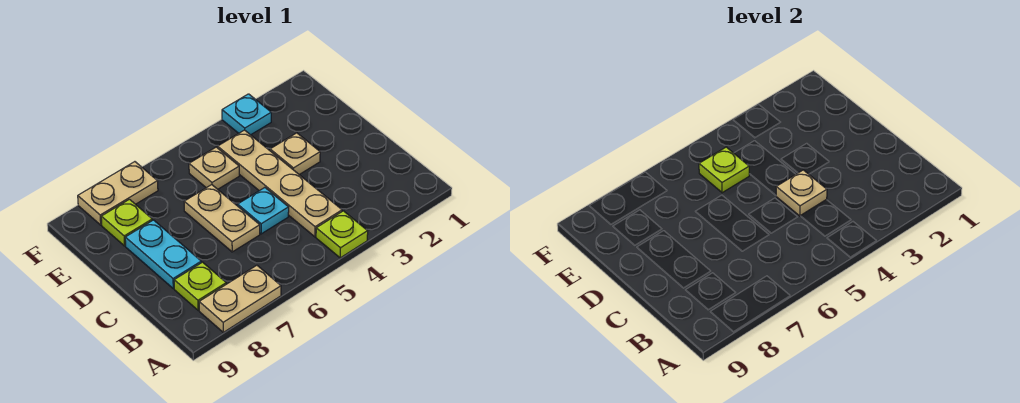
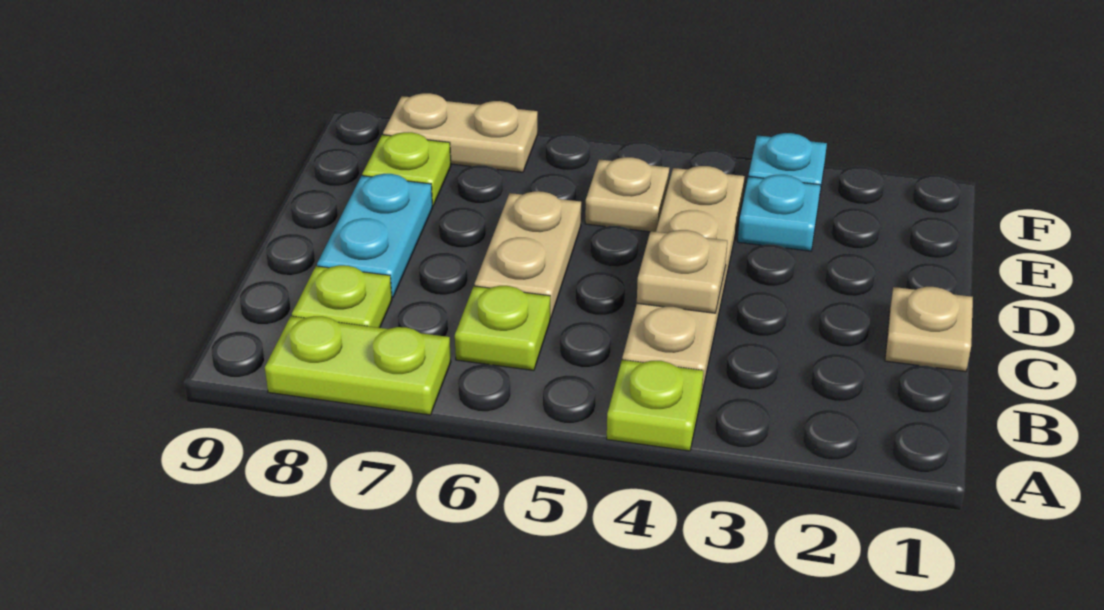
tan 1x2 plate [199,265,281,332] -> lime 1x2 plate [265,316,451,415]
cyan 1x1 plate [238,188,289,234] -> cyan 1x1 plate moved to [738,175,821,251]
tan 1x1 plate [270,133,320,175] -> tan 1x1 plate moved to [885,287,973,372]
lime 1x1 plate [699,147,749,193] -> lime 1x1 plate moved to [455,286,550,370]

